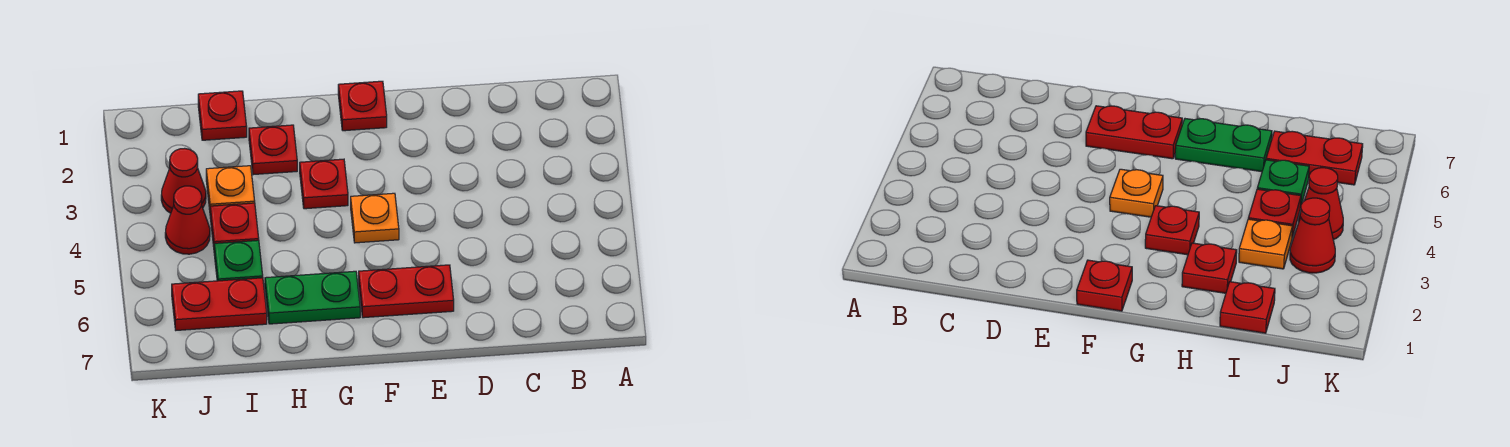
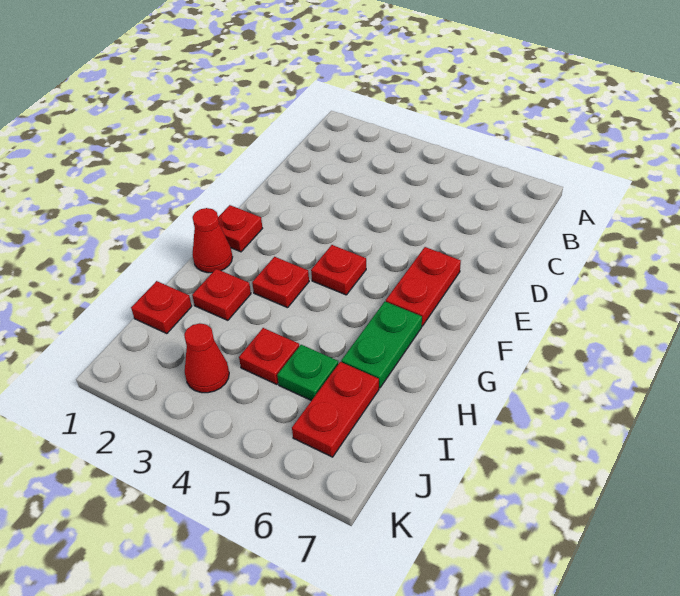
orange 1x1 plate [351,193,399,243] -> red 1x1 plate [311,245,366,295]
orange 1x1 plate [206,166,255,210] -> none
red 1x1 cone [165,186,210,254] -> red 1x1 cone moved to [192,208,232,273]

